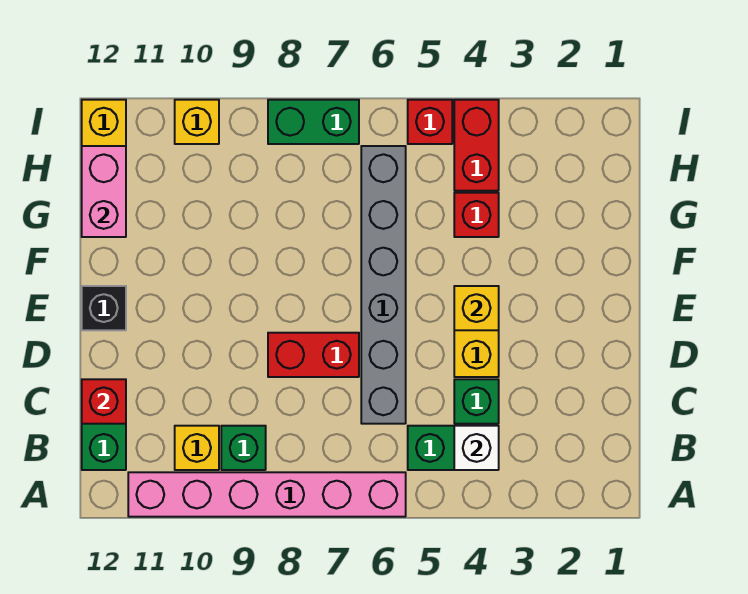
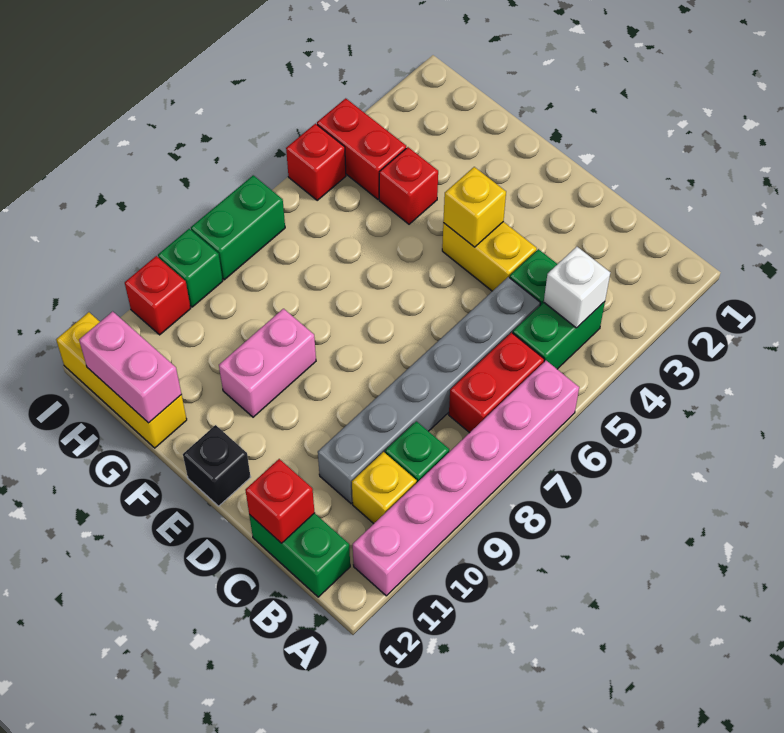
grey 1x6 brick [361,146,406,424] -> grey 1x6 brick turned to [318,277,540,504]
red 1x2 brick [268,333,359,377] -> red 1x2 brick moved to [449,333,544,433]
none -> pink 1x2 brick [219,309,316,417]
none -> green 1x1 brick [158,229,223,307]
yellow 1x1 brick [175,100,219,144] -> red 1x1 brick [125,256,191,335]

